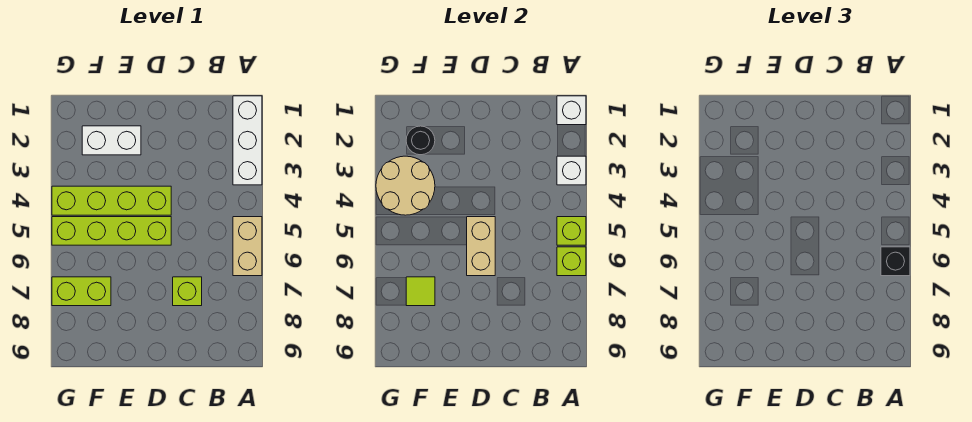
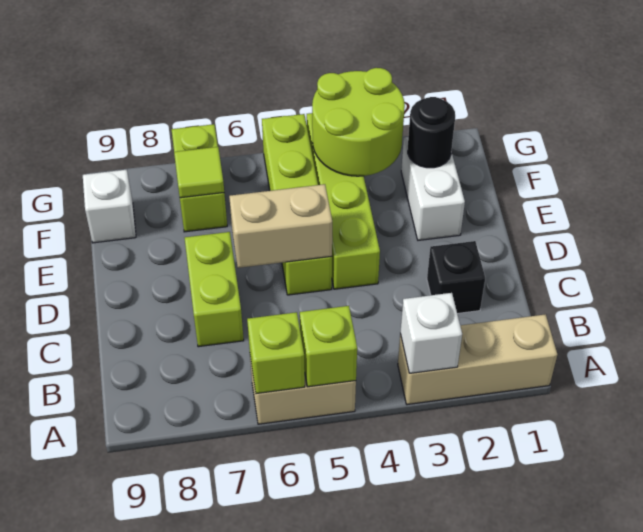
white 1x3 brick [233,96,262,185] -> tan 1x3 brick [398,314,557,405]
white 1x1 brick [557,96,586,125] -> white 1x1 brick moved to [83,170,136,243]
black 1x1 brick [881,247,910,276] -> black 1x1 brick moved to [427,241,485,314]
lime 1x1 brick [173,277,202,306] -> lime 1x2 brick [185,232,244,347]
tan 2x2 round brick [376,156,435,215] -> lime 2x2 round brick [312,68,405,176]

